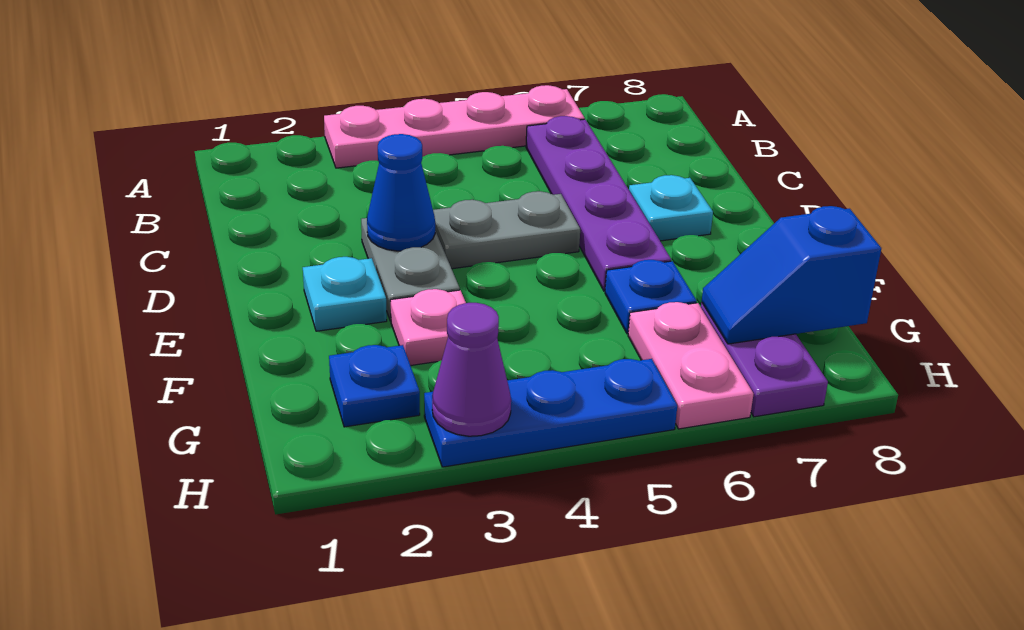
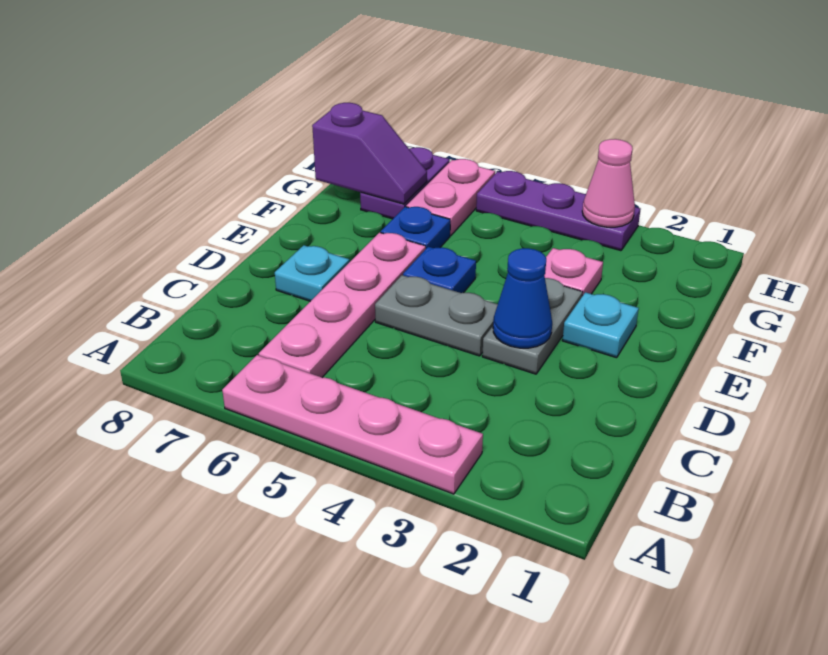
purple 1x4 plate [526,116,671,291] -> pink 1x4 plate [259,233,426,377]
blue 1x1 plate [329,345,420,427] -> blue 1x1 plate moved to [403,247,476,293]
blue 1x2 slope [702,206,881,344] -> purple 1x2 slope [312,103,427,204]
blue 1x3 plate [424,359,677,467] -> purple 1x3 plate [476,171,641,251]
purple 1x1 cone [432,303,511,436] -> pink 1x1 cone [582,139,635,227]

